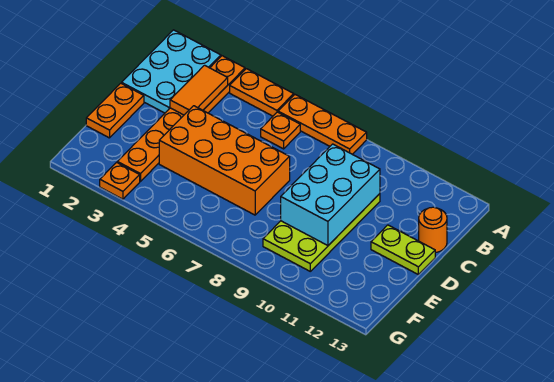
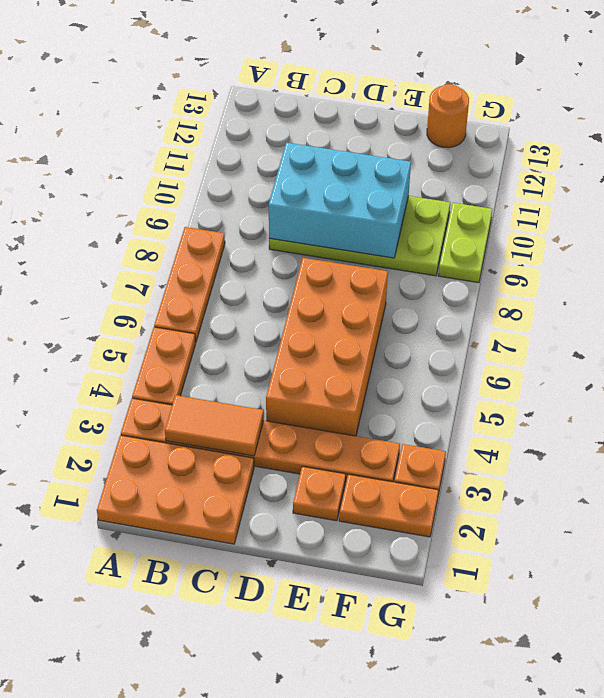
cyan 2x3 plate [122,30,221,113] -> orange 2x3 plate [97,435,254,544]
orange 1x1 plate [261,112,300,149] -> orange 1x1 plate moved to [293,466,346,521]
orange 1x1 round brick [419,207,447,253] -> orange 1x1 round brick moved to [427,84,469,148]
orange 1x2 plate [86,83,144,138] -> orange 1x2 plate moved to [339,474,439,537]
lime 1x2 plate [371,225,435,274] -> lime 1x2 plate moved to [438,203,492,283]

